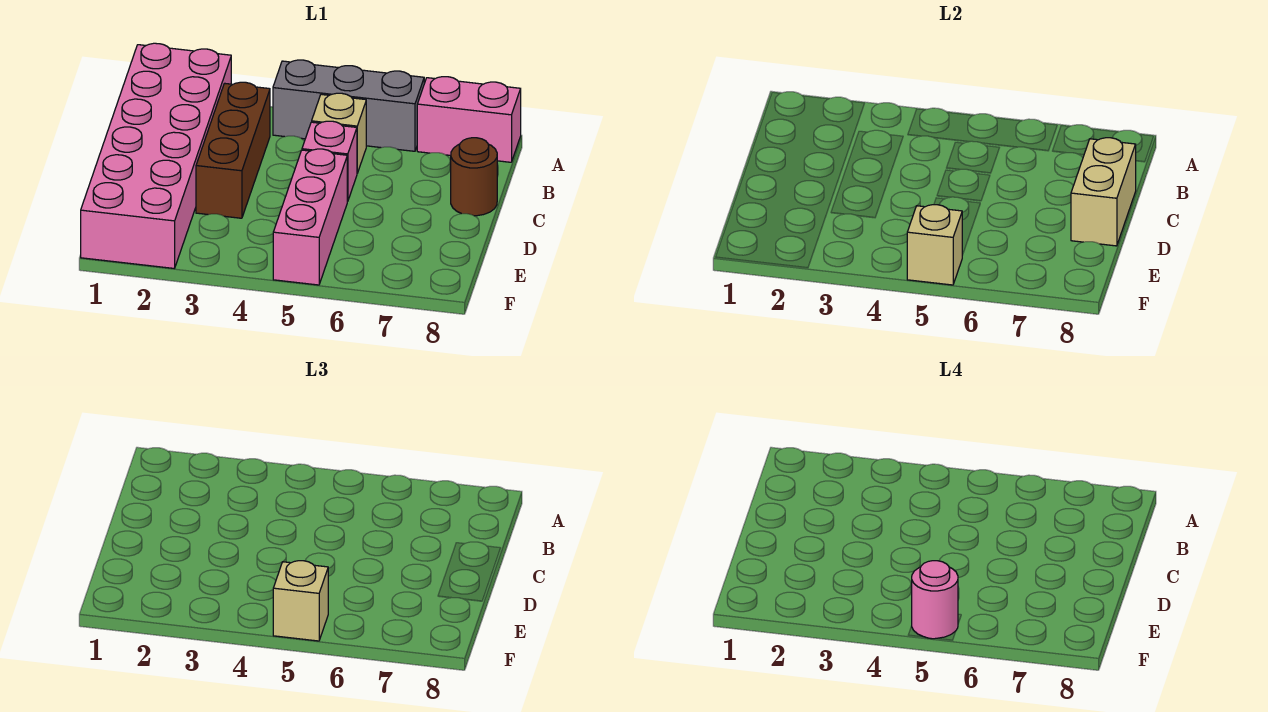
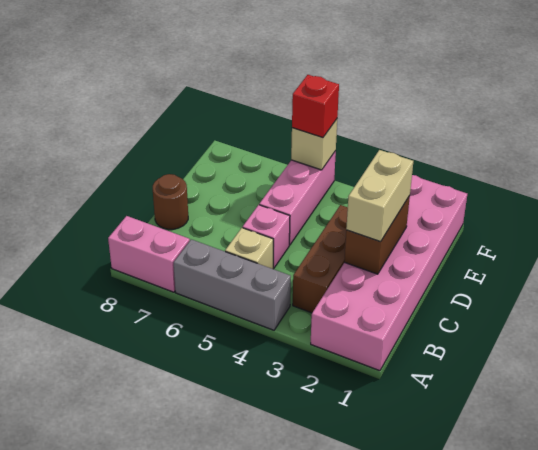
none -> brown 1x2 brick [344,196,410,274]
tan 1x2 brick [1071,138,1136,246] -> tan 1x2 brick moved to [346,150,413,242]
tan 1x1 brick [273,561,328,641] -> red 1x1 brick [292,75,339,138]
pink 1x1 round brick [912,561,958,639] -> none

